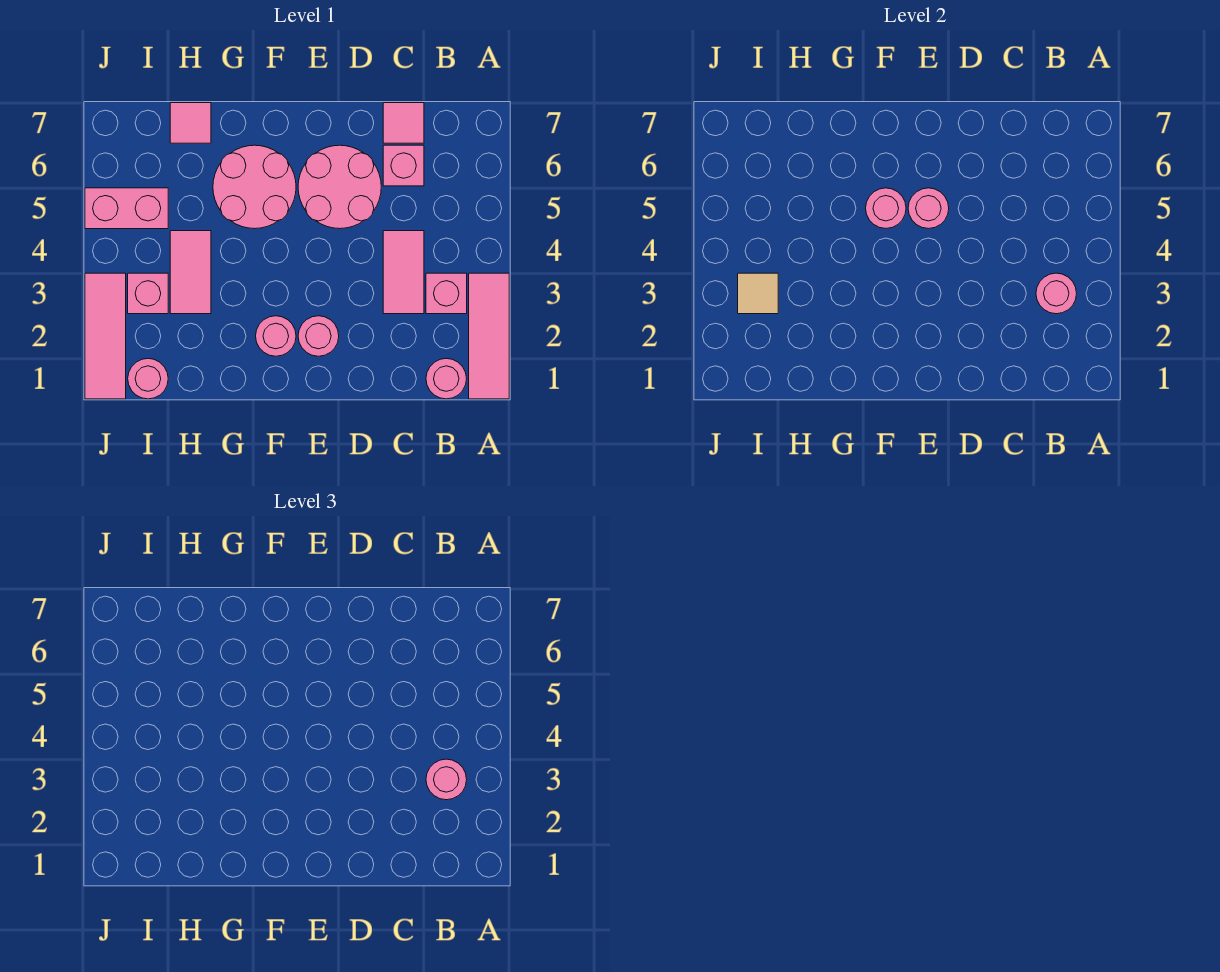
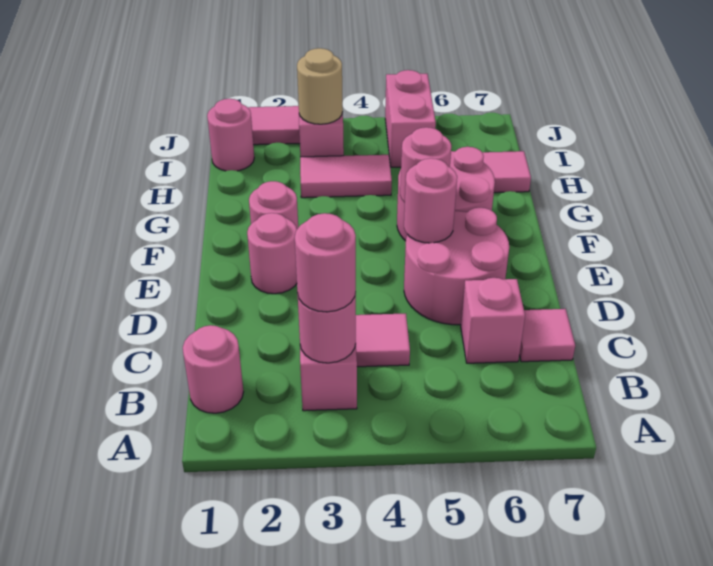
pink 1x3 tile [469,273,509,399] -> none
tan 1x1 tile [738,273,778,314] -> tan 1x1 round brick [297,48,343,124]

